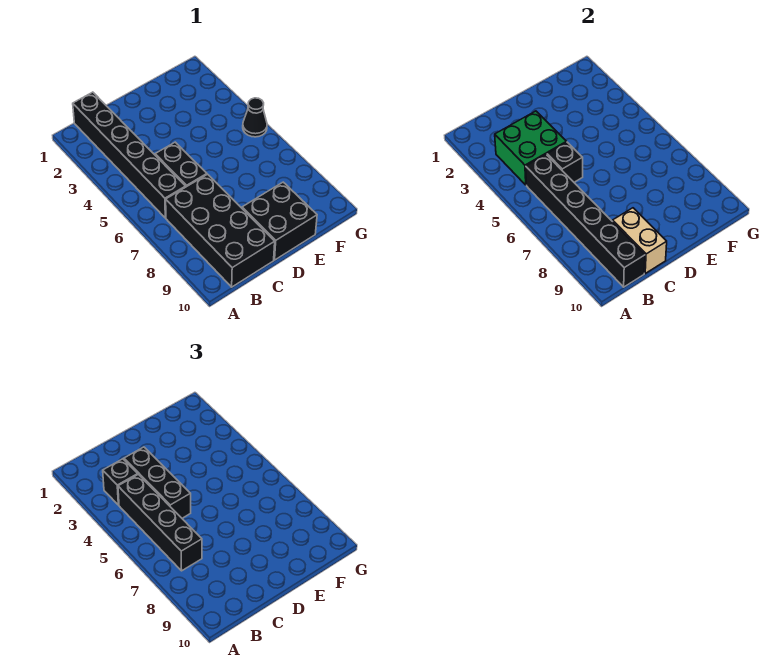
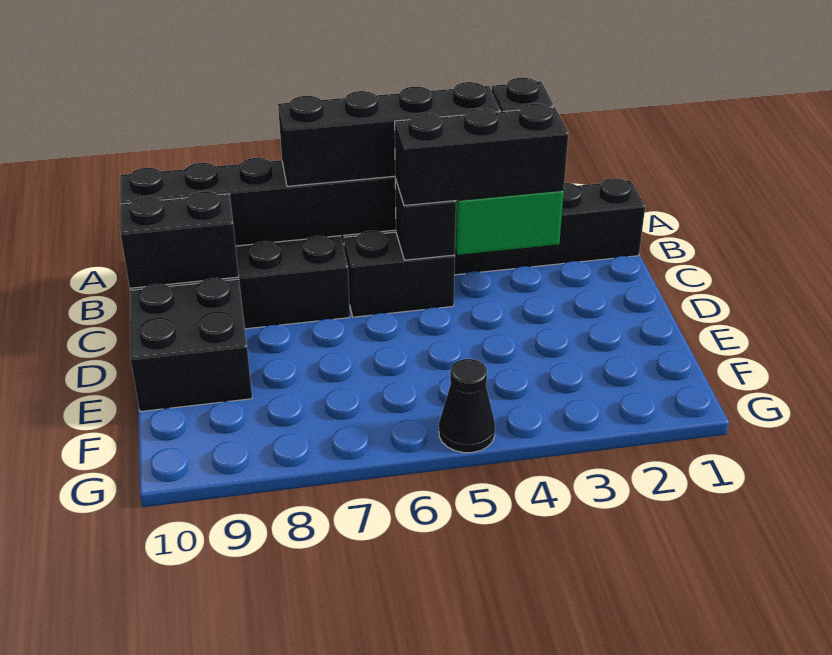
tan 1x2 brick [613,208,667,273] -> black 1x2 brick [120,191,239,288]

